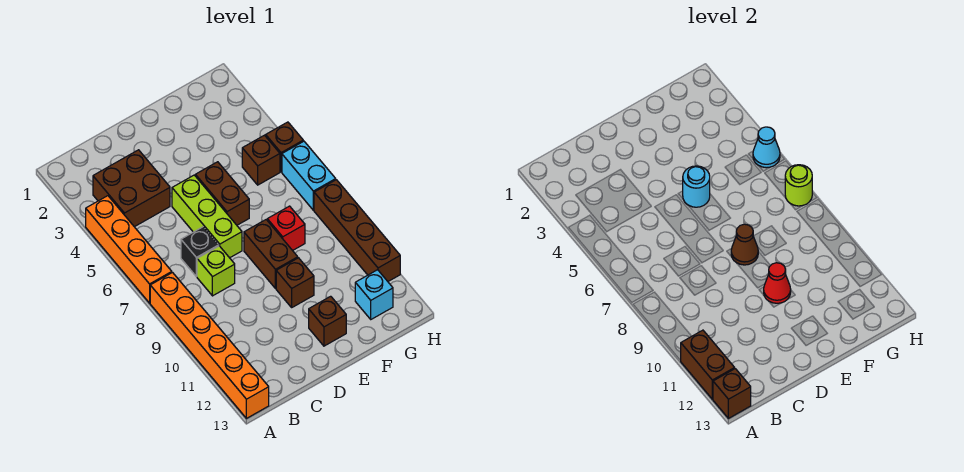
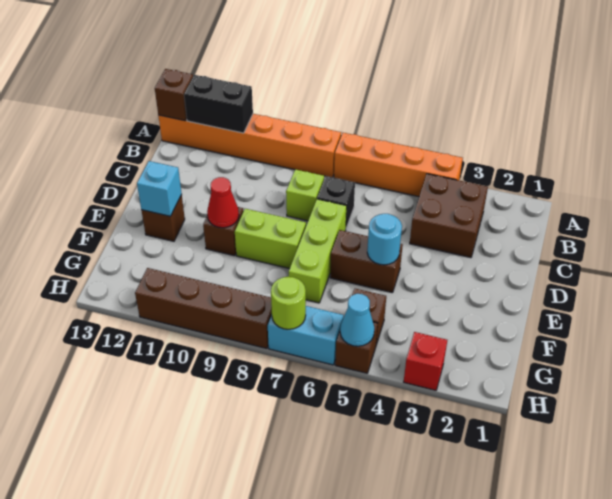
brown 1x2 brick [681,330,735,399] -> black 1x2 brick [184,75,253,133]
lime 1x3 brick [172,175,242,258] -> lime 1x3 brick turned to [289,199,347,303]
brown 1x2 brick [244,220,298,289] -> lime 1x2 brick [235,209,306,269]
brown 1x1 cone [731,224,758,265] -> none
red 1x1 brick [267,206,305,251] -> red 1x1 brick moved to [404,332,447,390]
cyan 1x1 brick [355,270,393,319] -> cyan 1x1 brick moved to [137,161,182,216]

